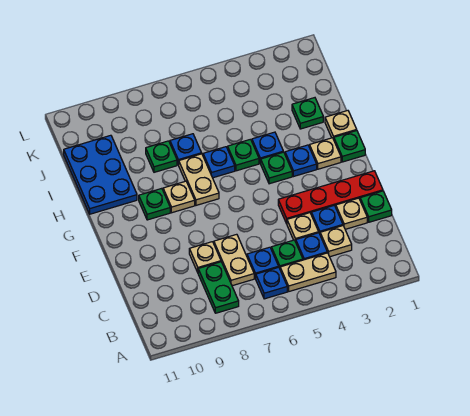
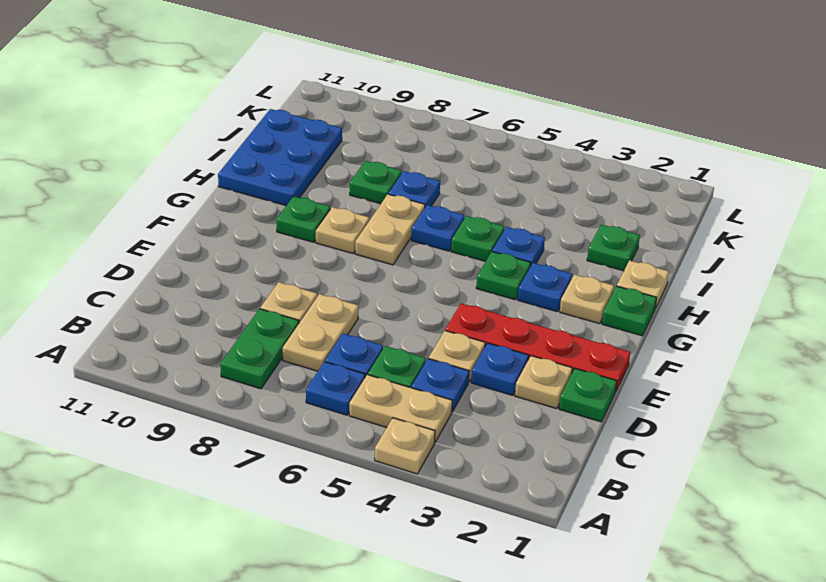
tan 1x1 plate [320,226,352,257] -> tan 1x1 plate moved to [375,418,435,474]

